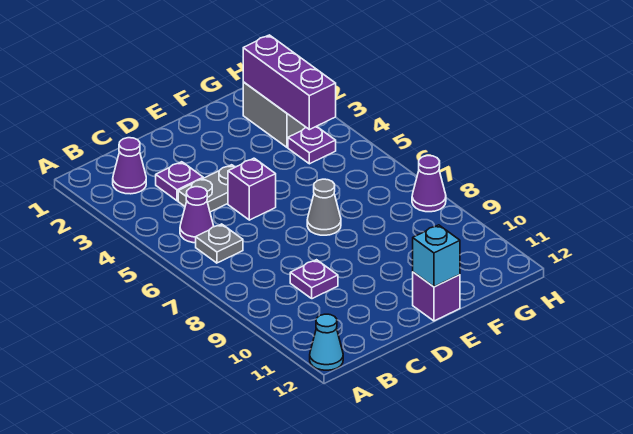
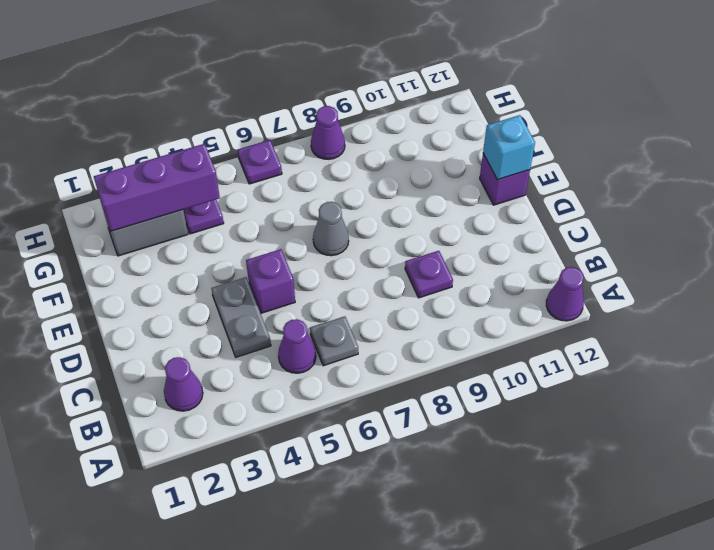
cyan 1x1 cone [310,314,343,370] -> purple 1x1 cone [546,267,584,321]
purple 1x1 plate [156,162,203,201] -> purple 1x1 plate moved to [238,140,282,184]

